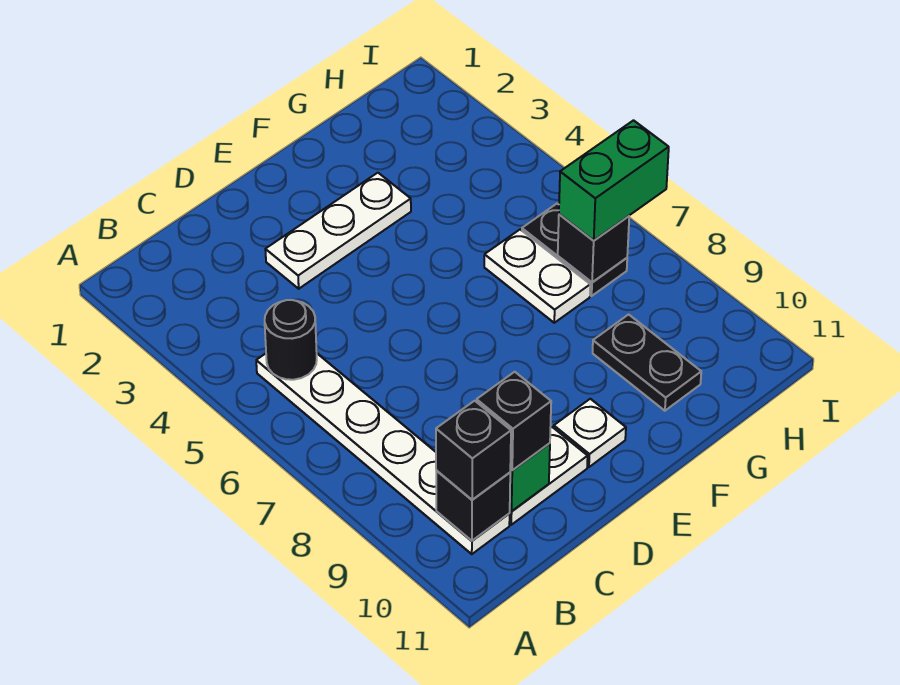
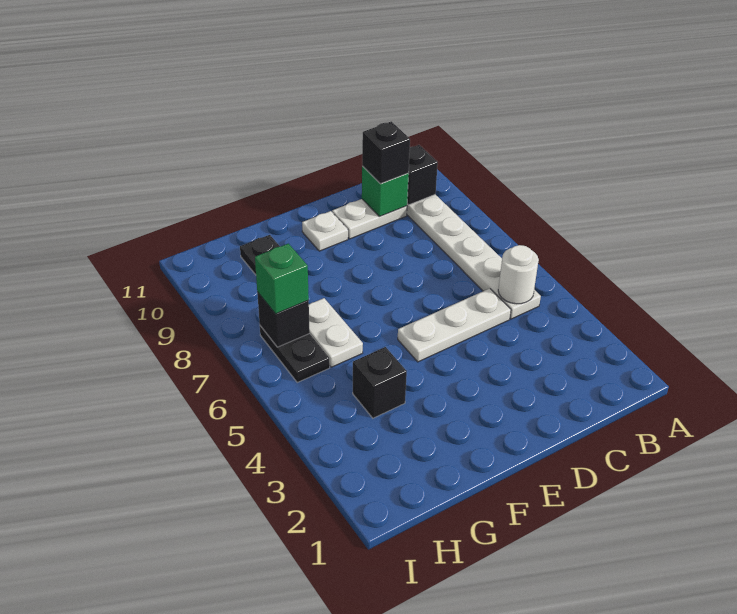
black 1x1 round brick [265,300,317,380] -> white 1x1 round brick [498,245,539,304]
black 1x1 brick [436,401,511,500] -> black 1x1 brick moved to [353,347,407,418]
white 1x3 plate [265,173,411,289] -> white 1x3 plate moved to [398,289,511,362]
green 1x2 brick [559,120,669,241] -> green 1x1 brick [255,244,309,314]

